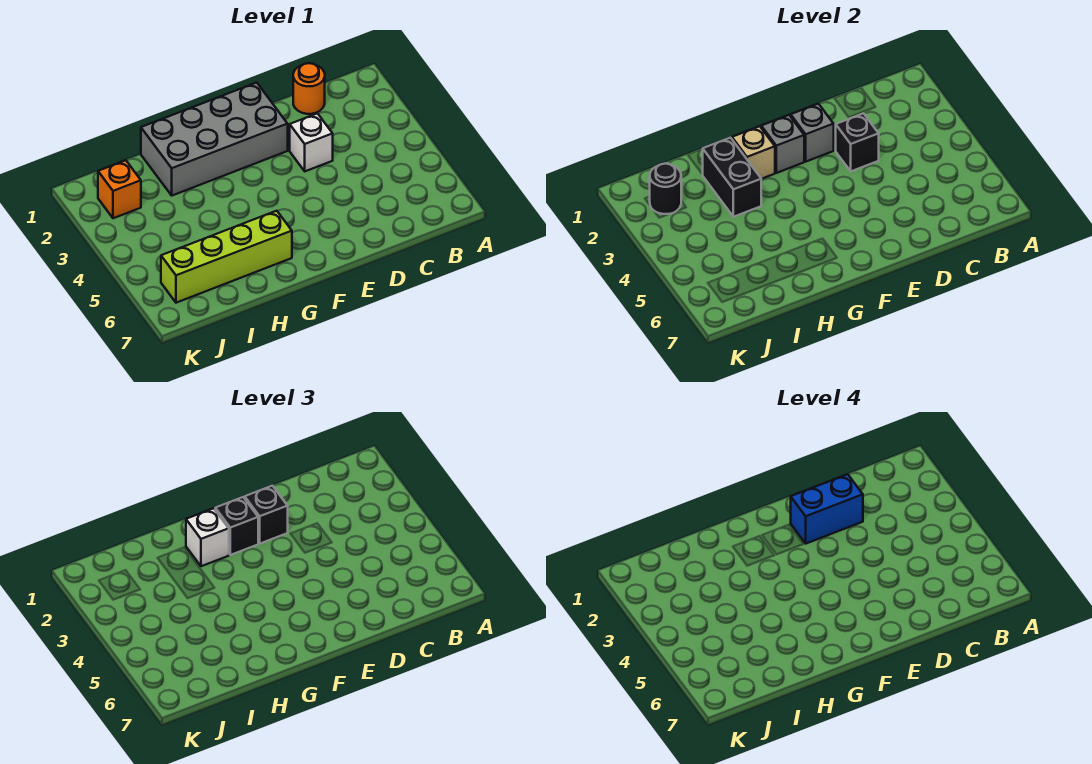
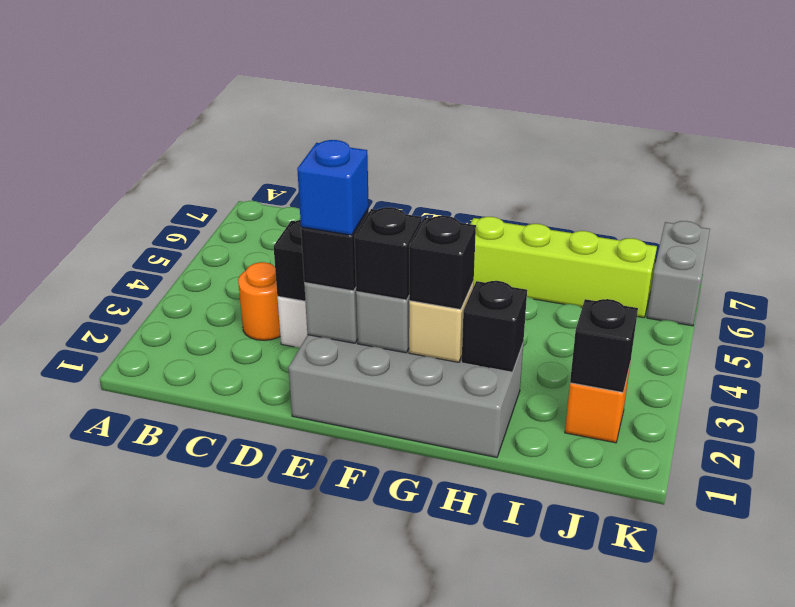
orange 1x1 round brick [293,63,325,114] -> orange 1x1 round brick moved to [238,262,280,340]
blue 1x2 brick [791,474,863,544] -> blue 1x1 brick [297,140,369,235]
white 1x1 brick [186,508,229,566] -> black 1x1 brick [409,216,476,310]
black 1x2 brick [702,138,761,217] -> black 1x1 brick [462,281,527,372]
black 1x1 round brick [650,164,681,214] -> black 1x1 brick [570,299,638,392]
none -> grey 1x2 brick [647,221,710,326]

